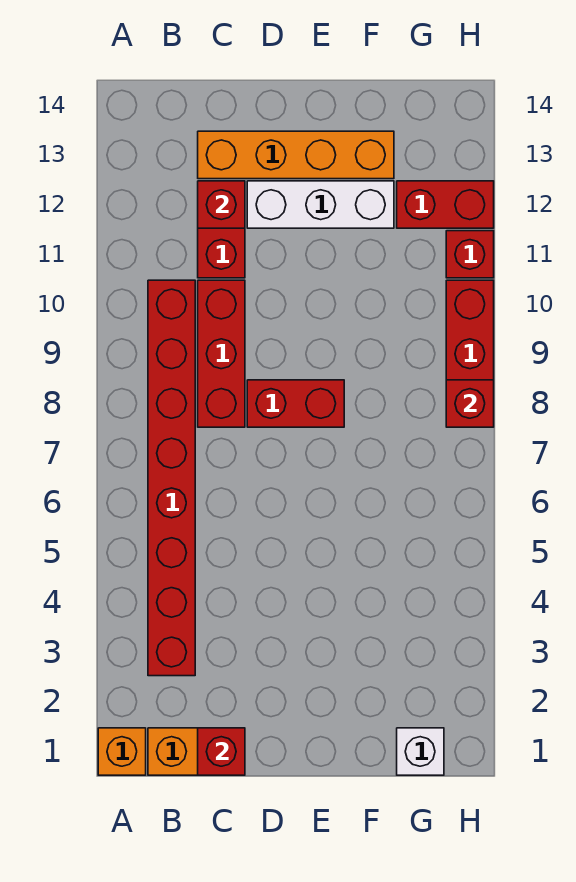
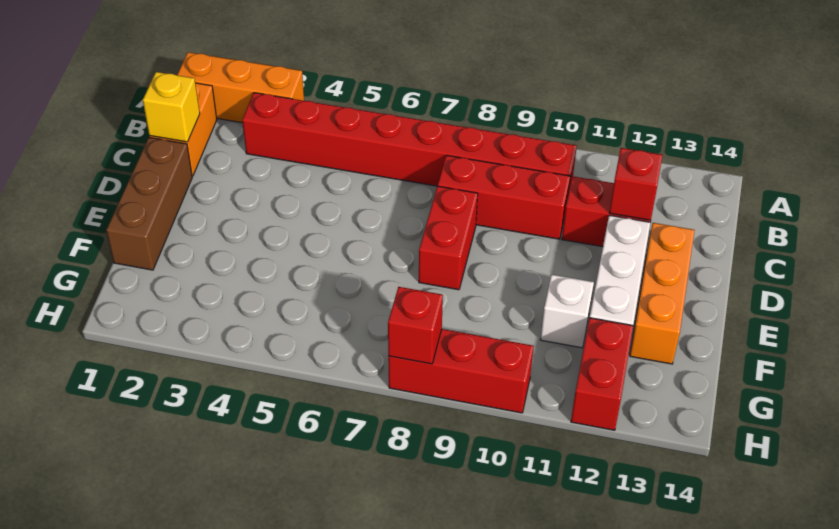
orange 1x1 brick [98,728,146,775] -> orange 1x3 brick [177,52,304,123]
red 1x1 brick [198,728,245,775] -> yellow 1x1 brick [143,72,200,142]
orange 1x4 brick [198,131,394,179] -> orange 1x3 brick [630,223,694,364]
none -> brown 1x3 brick [106,137,192,270]
white 1x1 brick [397,728,444,775] -> white 1x1 brick moved to [540,275,594,348]
red 1x1 brick [446,231,494,278] -> none

